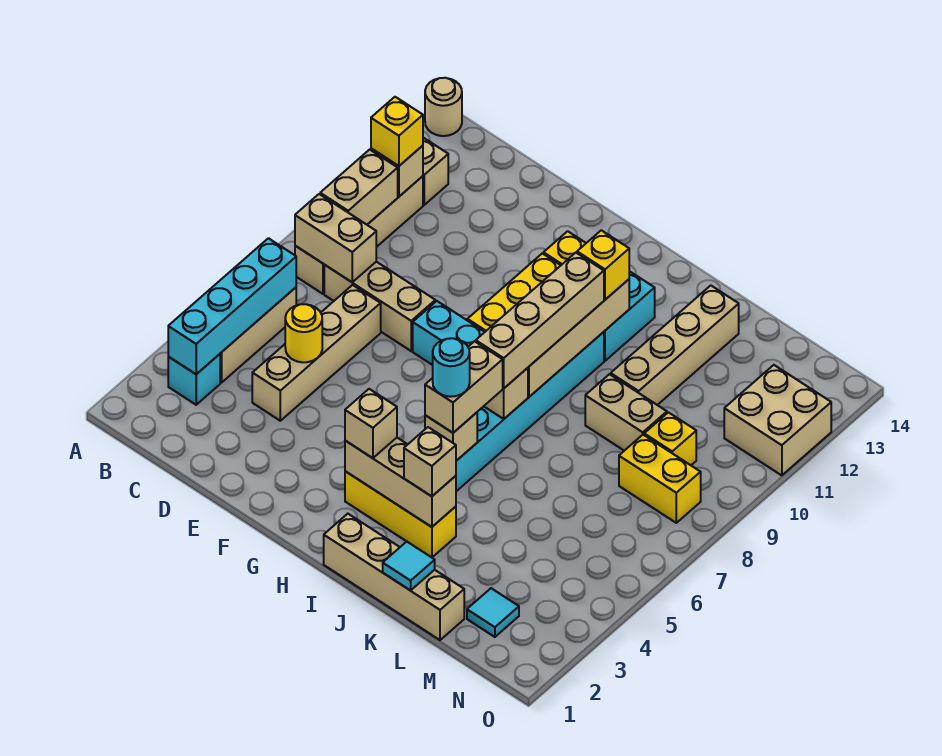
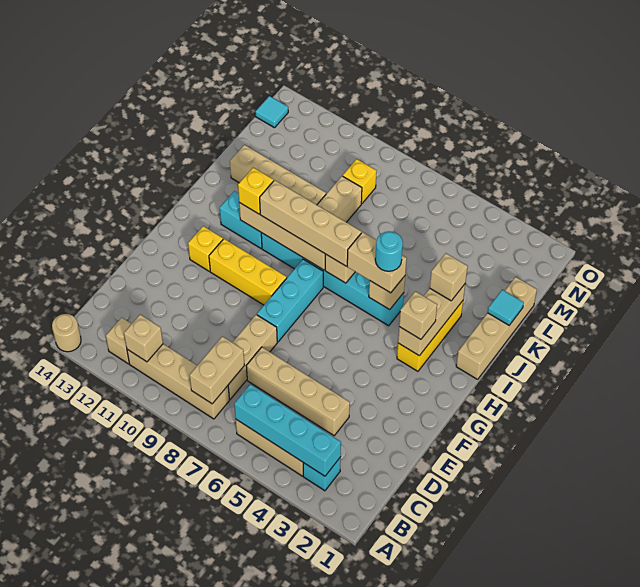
tan 1x2 brick [320,150,398,225] -> none
yellow 1x1 brick [371,97,423,166] -> none
yellow 1x1 round brick [285,304,322,362] -> none
cyan 1x1 tile [467,588,519,637] -> cyan 1x1 tile moved to [255,96,288,128]
yellow 1x2 brick [619,435,701,523] -> none
tan 2x2 brick [724,365,831,475] -> none

